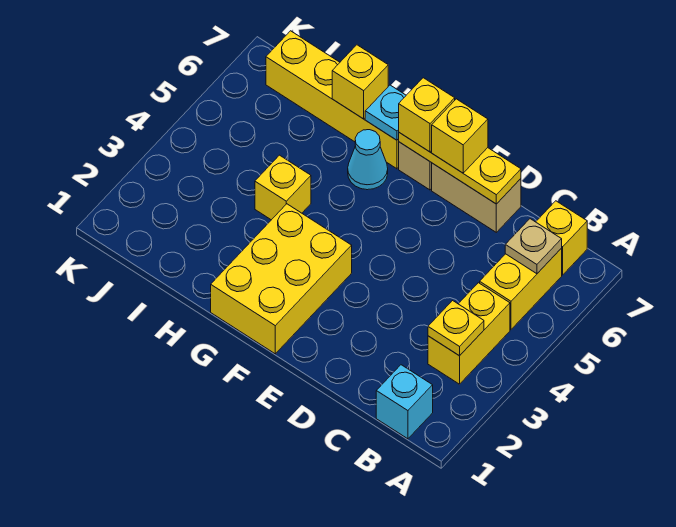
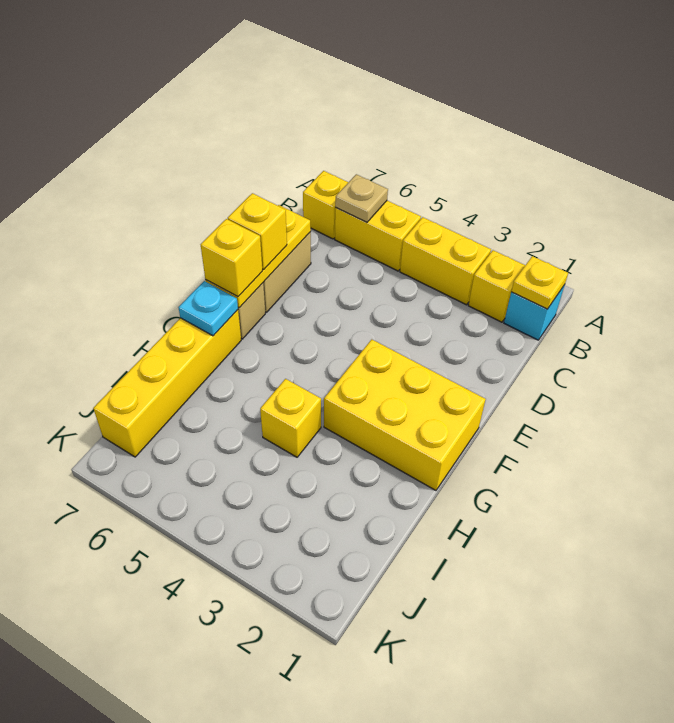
yellow 1x1 plate [428,301,484,356] -> yellow 1x1 plate moved to [511,256,568,309]
cyan 1x1 cone [348,130,388,190] -> none
yellow 1x1 brick [332,45,388,119] -> yellow 1x1 brick moved to [468,250,525,322]

